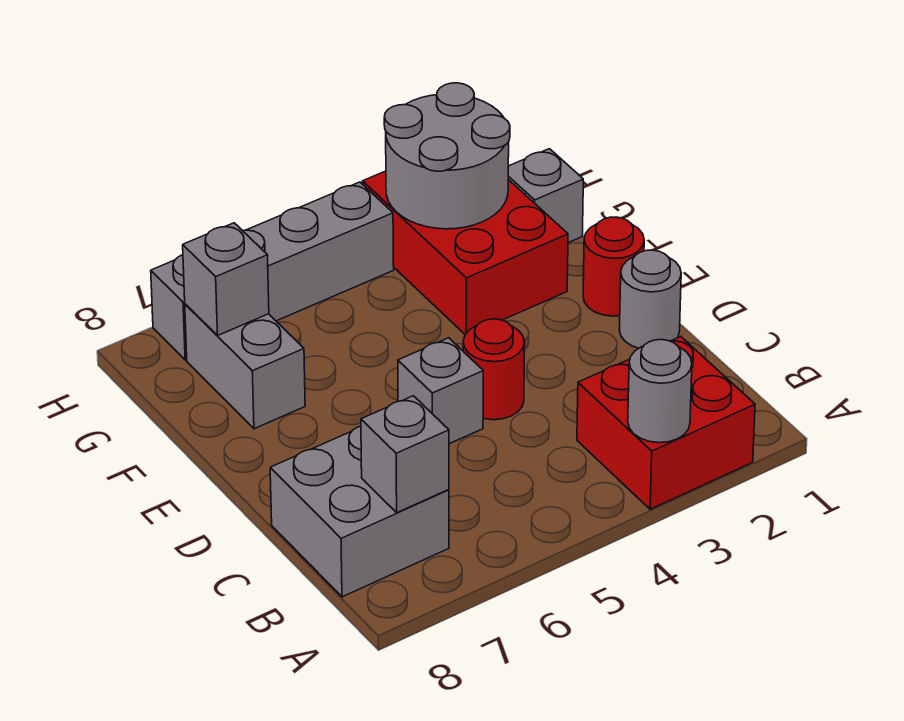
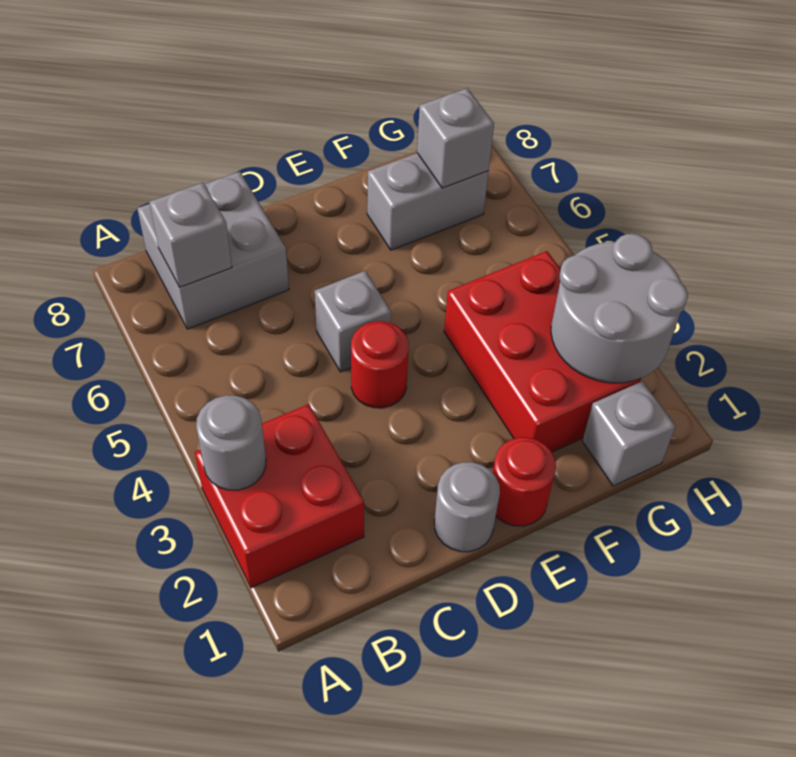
red 2x3 brick [363,171,568,335] -> red 2x3 brick turned to [444,251,641,452]
grey 1x4 brick [151,182,394,360] -> none

